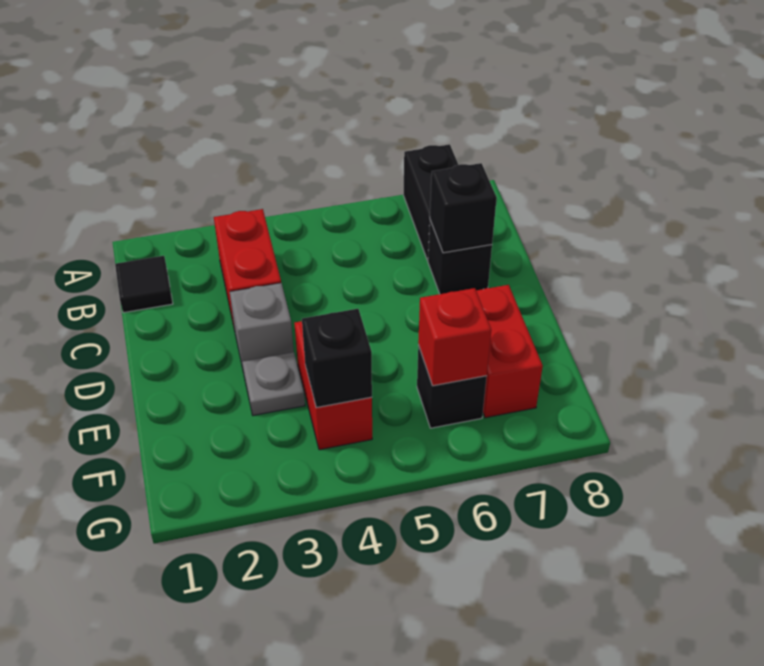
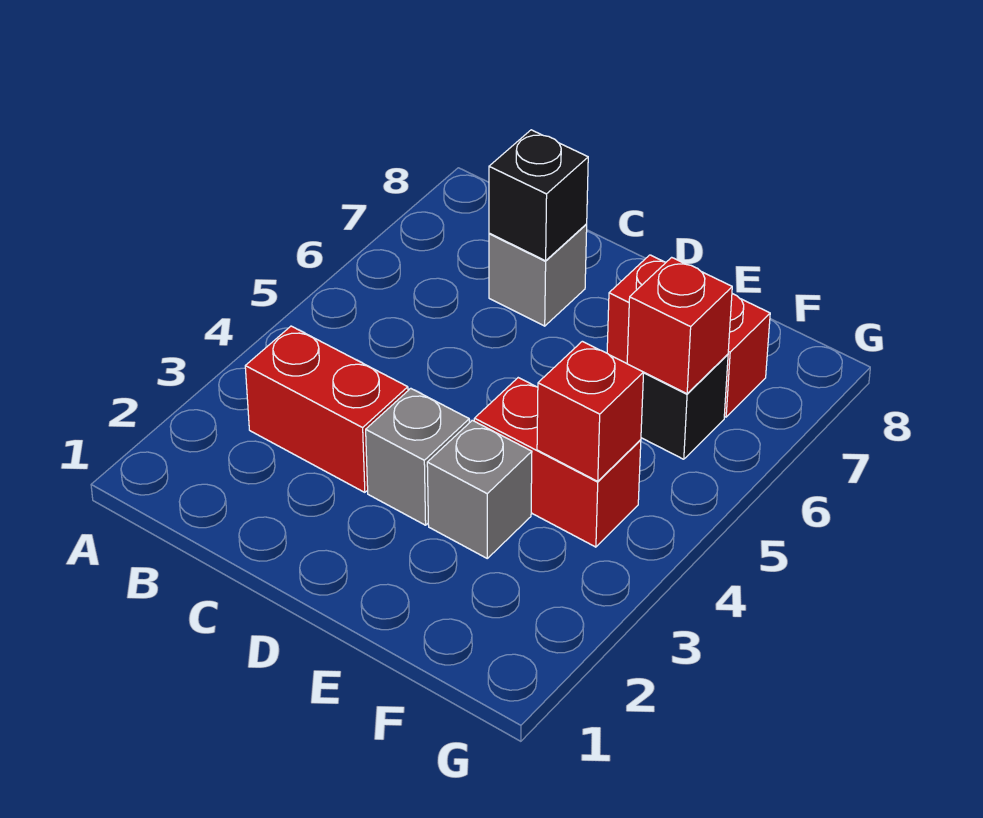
black 1x2 brick [403,144,458,260] -> none
black 1x1 tile [115,256,173,313] -> none
black 1x1 brick [428,220,492,294] -> grey 1x1 brick [489,225,587,326]
grey 1x1 plate [242,352,305,416] -> grey 1x1 brick [427,420,532,558]
black 1x1 brick [302,309,372,408] -> red 1x1 brick [537,341,644,481]

